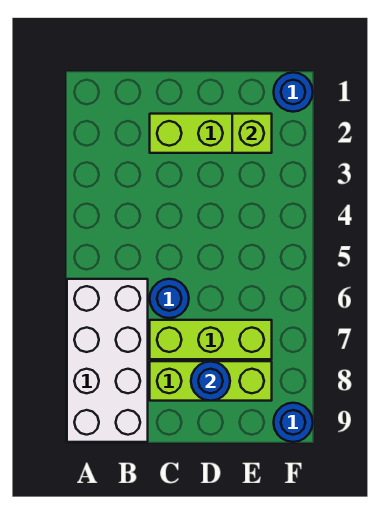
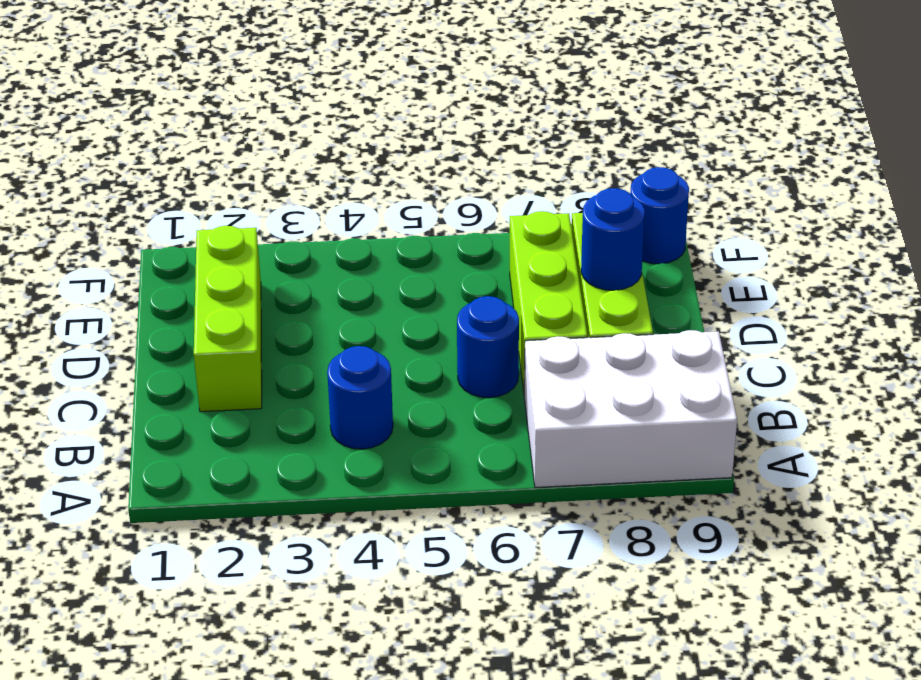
white 2x4 brick [67,279,148,442] -> white 2x3 brick [524,330,737,487]
lime 1x1 brick [232,114,272,153] -> none
blue 1x1 round brick [274,72,313,112] -> blue 1x1 round brick moved to [327,346,393,449]

